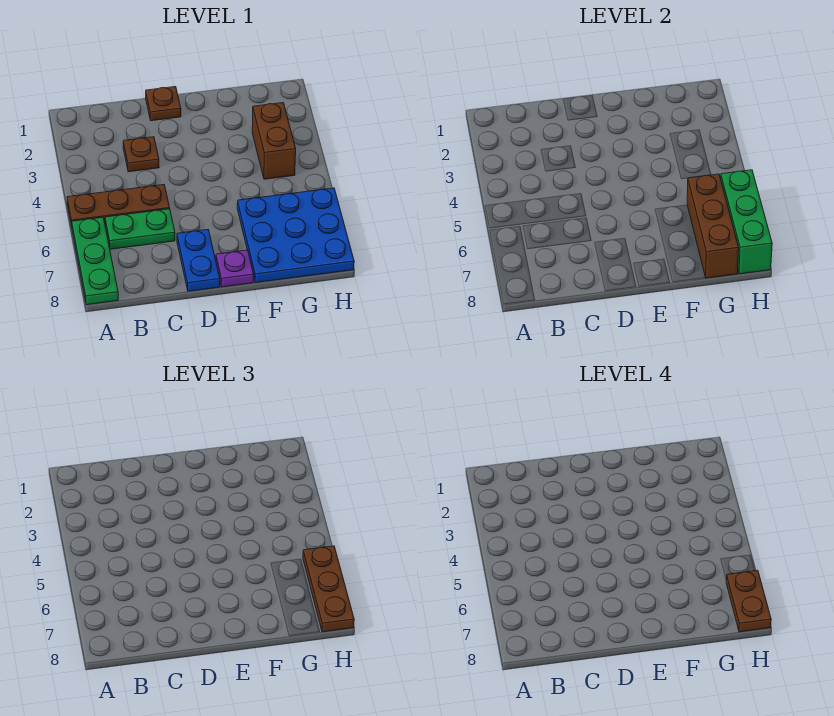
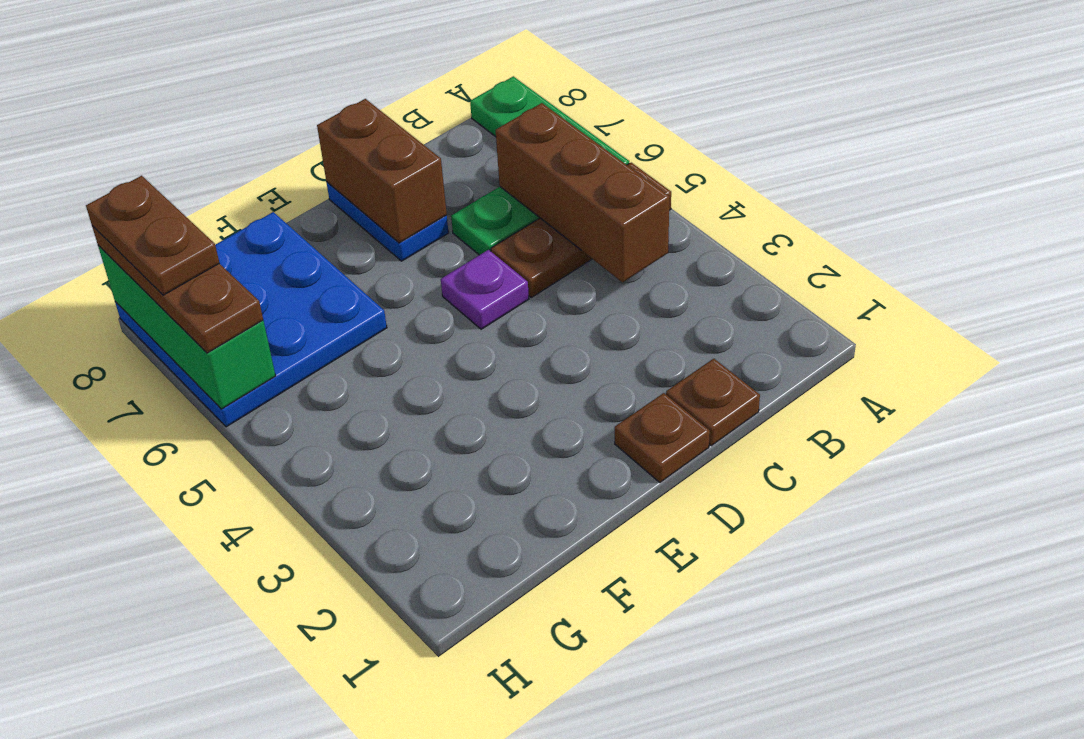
brown 1x1 plate [123,137,159,172] -> brown 1x1 plate moved to [666,359,760,446]
purple 1x1 plate [216,250,254,287] -> purple 1x1 plate moved to [441,250,529,329]
brown 1x2 brick [252,103,296,179] -> brown 1x2 brick moved to [317,99,447,243]
brown 1x3 brick [687,174,739,278] -> brown 1x3 brick moved to [496,103,669,282]

